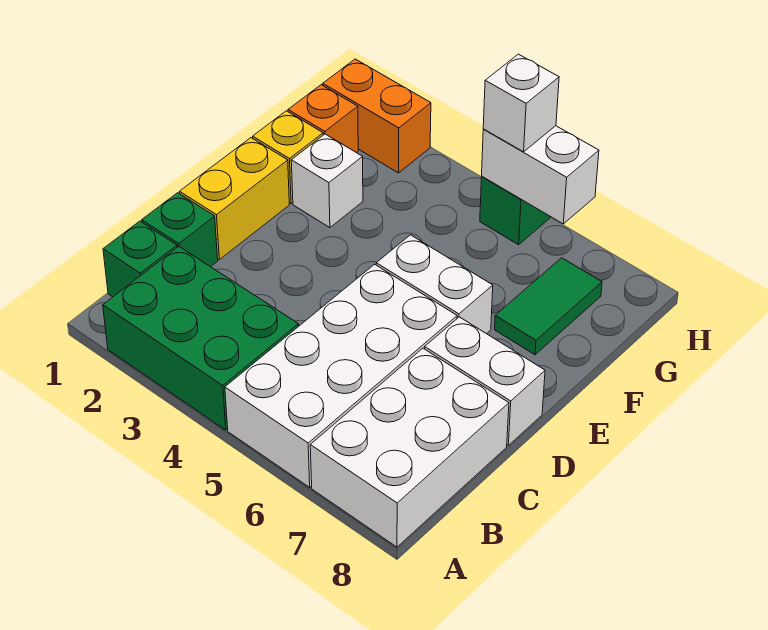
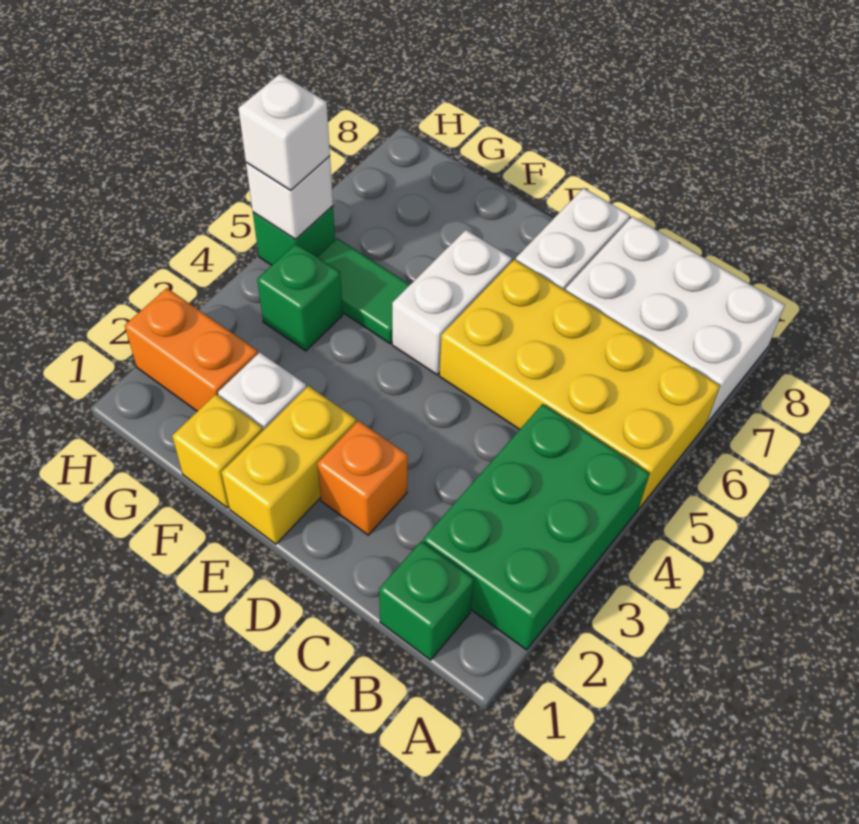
white 2x4 brick [225,264,457,487] -> yellow 2x4 brick [439,259,720,508]
green 1x1 brick [142,193,218,267] -> green 1x1 brick moved to [257,244,343,351]
yellow 1x2 brick [179,138,289,260] -> yellow 1x2 brick turned to [221,386,356,544]
green 1x2 tile [495,258,602,355] -> green 1x2 tile moved to [317,238,410,344]
orange 1x1 brick [288,85,358,153] -> orange 1x1 brick moved to [317,421,408,535]
orange 1x2 brick [323,59,431,173] -> orange 1x2 brick turned to [125,288,258,411]
white 1x2 brick [482,126,599,224] -> white 1x1 brick [246,156,333,239]

